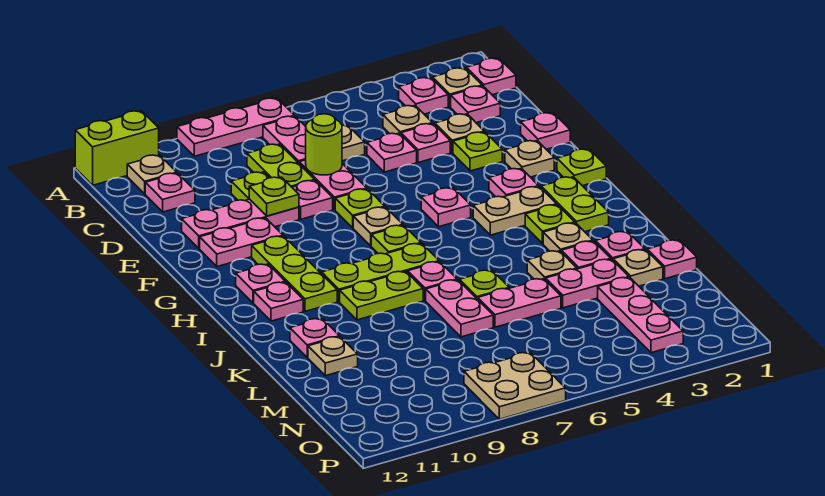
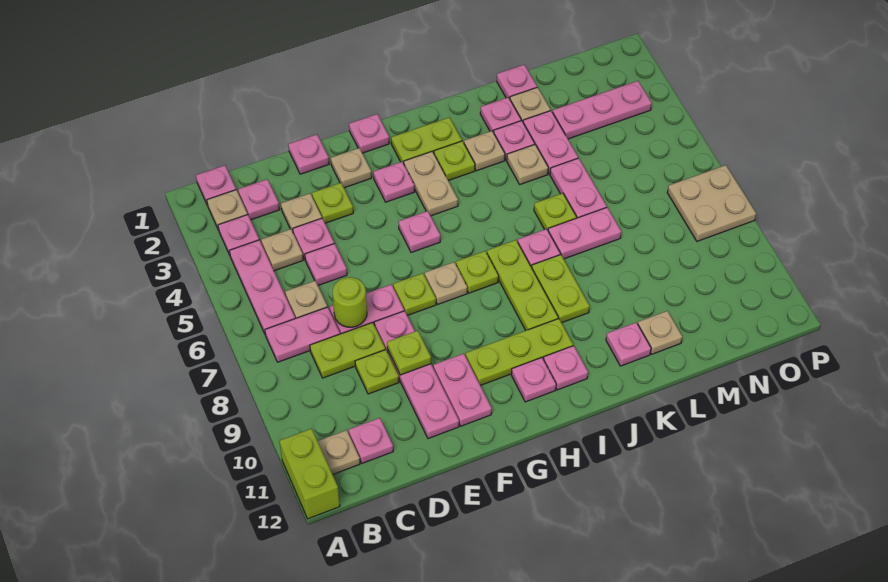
pink 1x3 plate [177,98,294,156] -> pink 1x3 plate moved to [229,240,295,335]
lime 1x1 plate [557,149,606,186] -> pink 1x1 plate [349,114,389,153]

